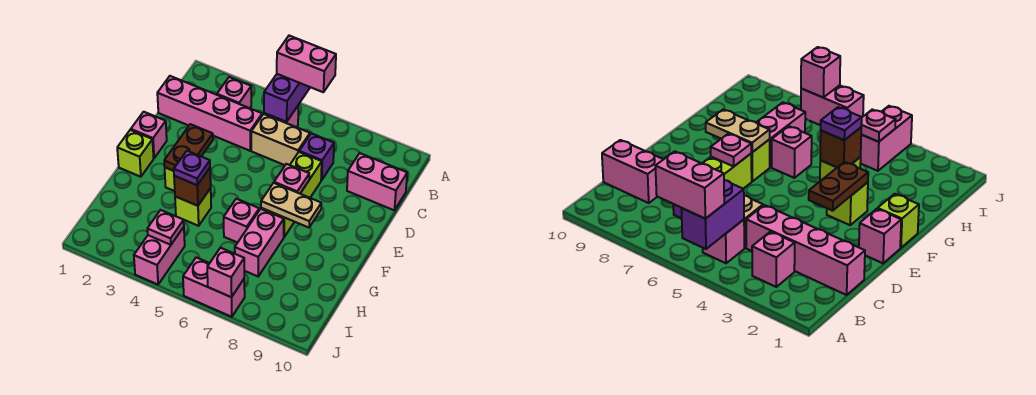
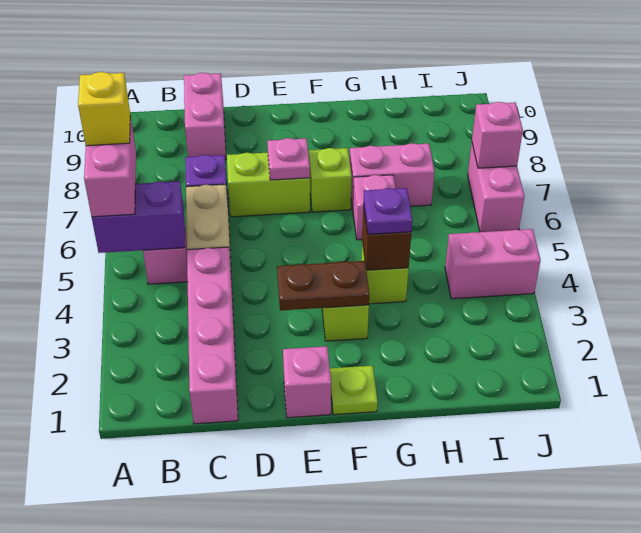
none -> yellow 1x1 brick [78,72,130,146]
pink 1x1 brick [217,77,251,108] -> none
lime 1x1 brick [117,130,154,177] -> lime 1x1 plate [330,366,378,415]
tan 1x2 plate [261,183,321,228] -> none
pink 1x1 plate [147,210,184,245] -> none

